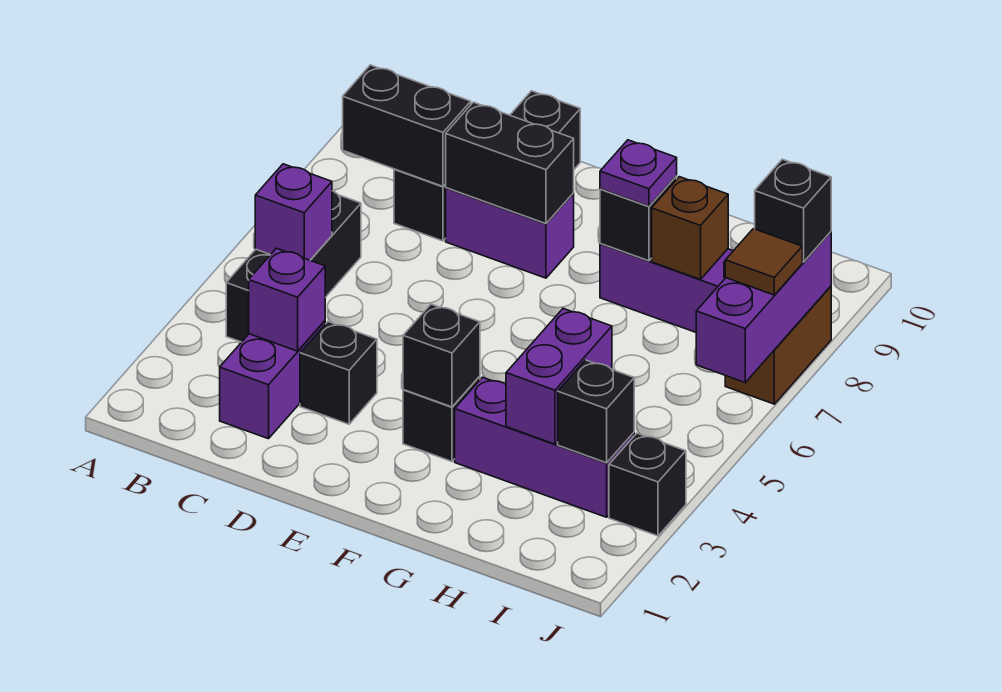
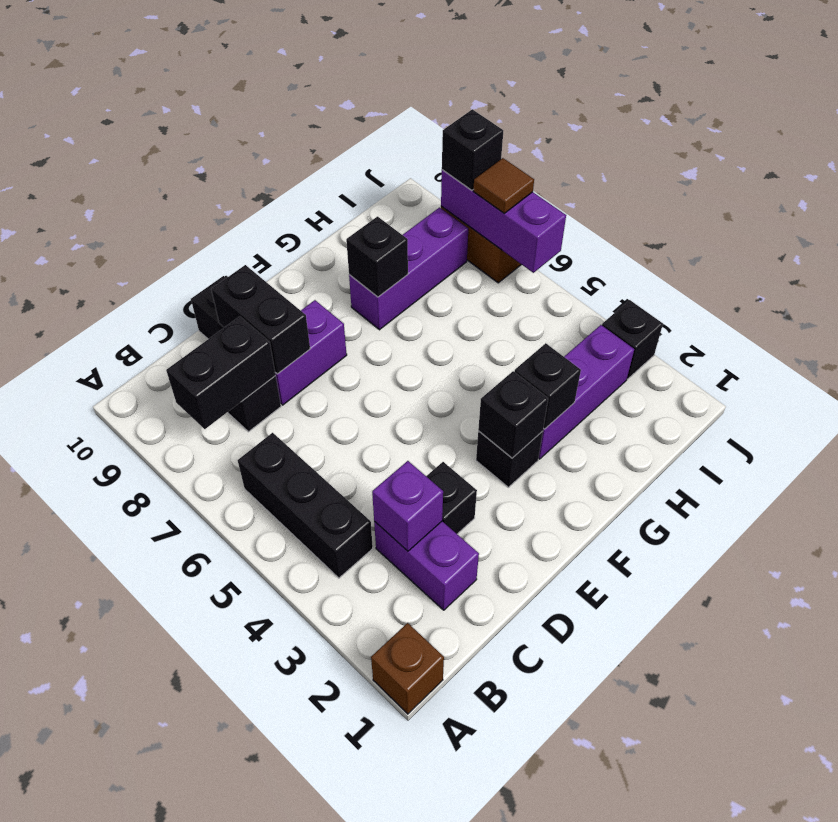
purple 1x1 brick [255,164,332,260] -> none
black 1x2 brick [446,102,574,224] -> black 1x2 brick turned to [211,265,310,374]
purple 1x1 plate [600,140,677,206] -> none
purple 1x2 brick [506,309,612,444] -> none
brown 1x1 brick [652,177,728,279] -> brown 1x1 brick moved to [371,623,444,714]
black 1x1 brick [558,360,634,463] -> black 1x1 brick moved to [514,343,581,429]

